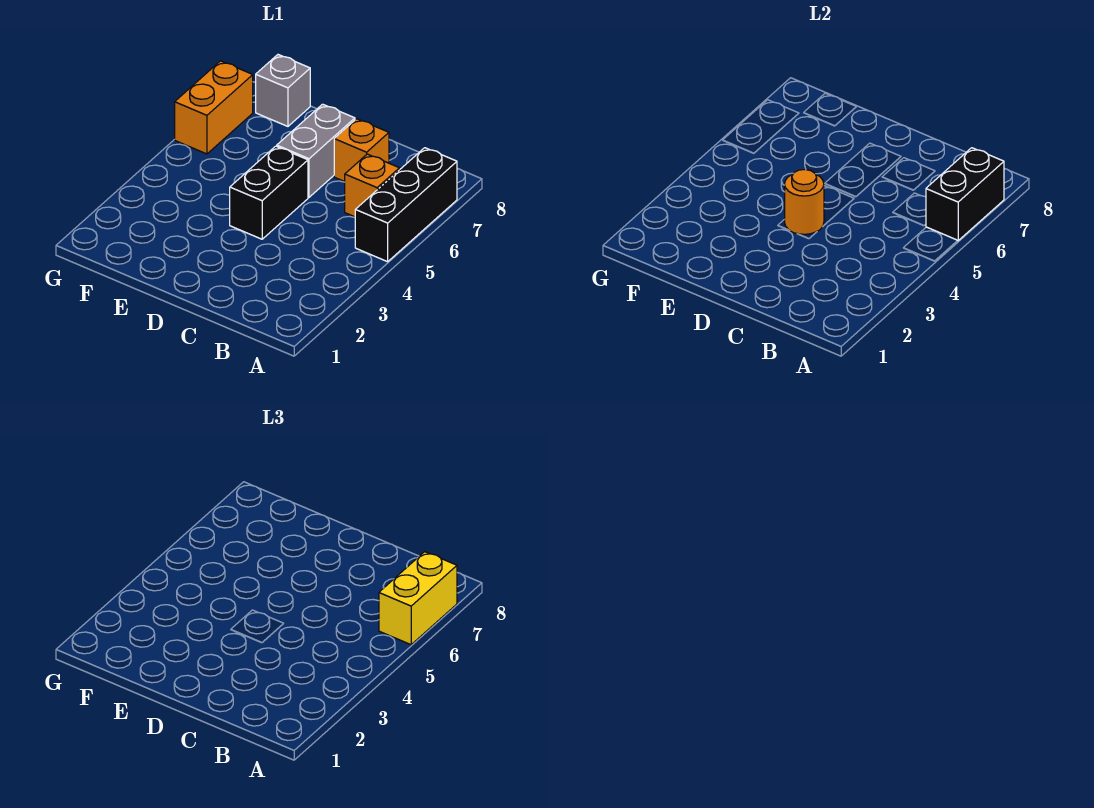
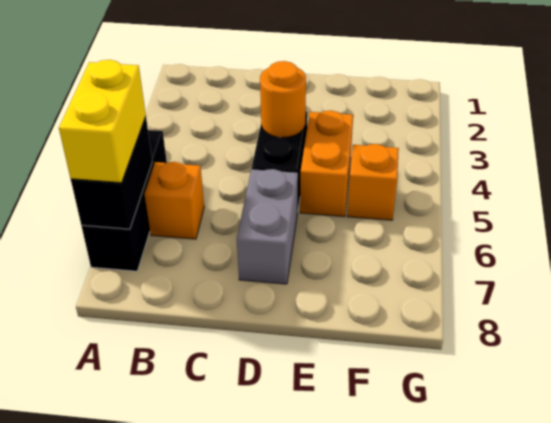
orange 1x1 brick [334,119,389,182] -> orange 1x1 brick moved to [347,144,399,220]
grey 1x1 brick [256,55,310,126] -> none
orange 1x2 brick [175,61,253,154] -> orange 1x2 brick moved to [300,111,353,217]

